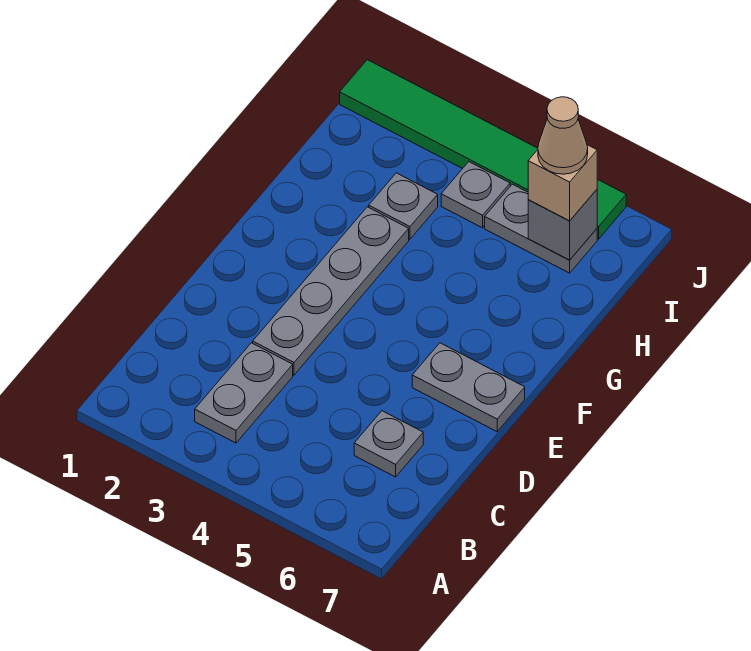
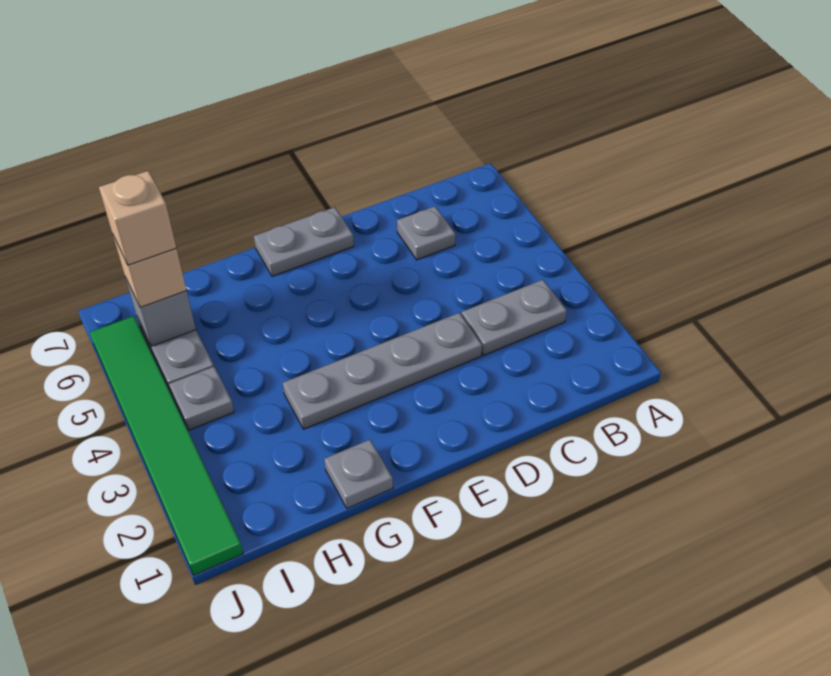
grey 1x2 plate [412,343,525,431] -> grey 1x2 plate turned to [254,207,354,276]
grey 1x1 plate [369,173,438,239] -> grey 1x1 plate moved to [324,440,393,508]
tan 1x1 cone [538,97,588,174] -> tan 1x1 brick [99,171,176,265]

